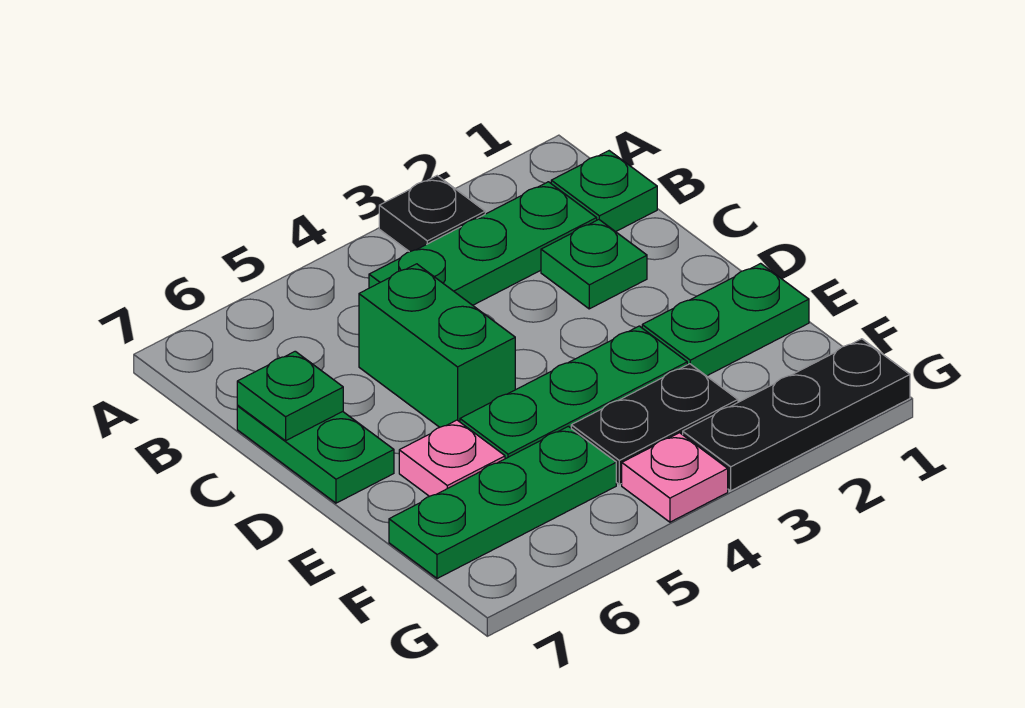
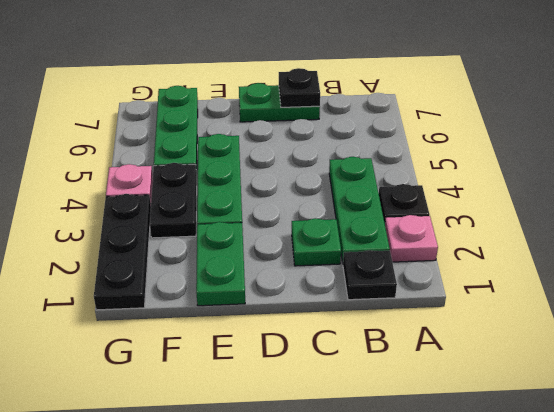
green 1x1 plate [551,151,657,232] -> black 1x1 plate [343,250,397,300]
green 1x2 brick [359,264,515,427] -> none
green 1x1 plate [237,351,343,441] -> black 1x1 plate [279,68,320,107]
pink 1x1 plate [399,420,505,496] -> pink 1x1 plate moved to [385,215,438,262]

